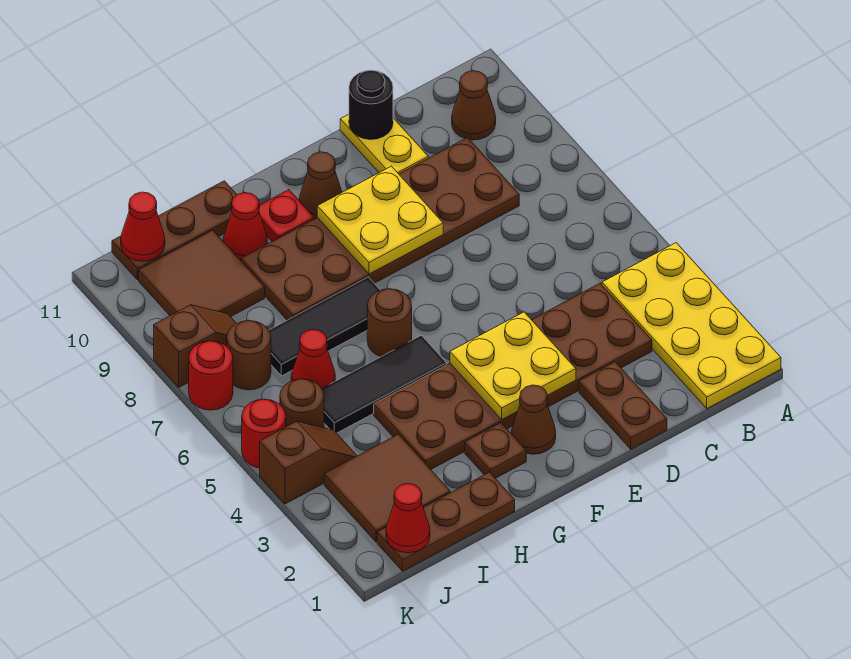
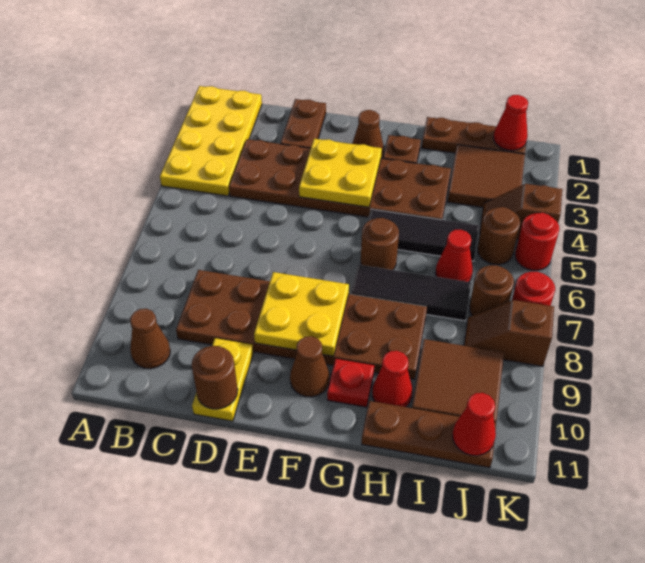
black 1x1 round brick [349,70,393,140] -> brown 1x1 round brick [192,346,238,409]

